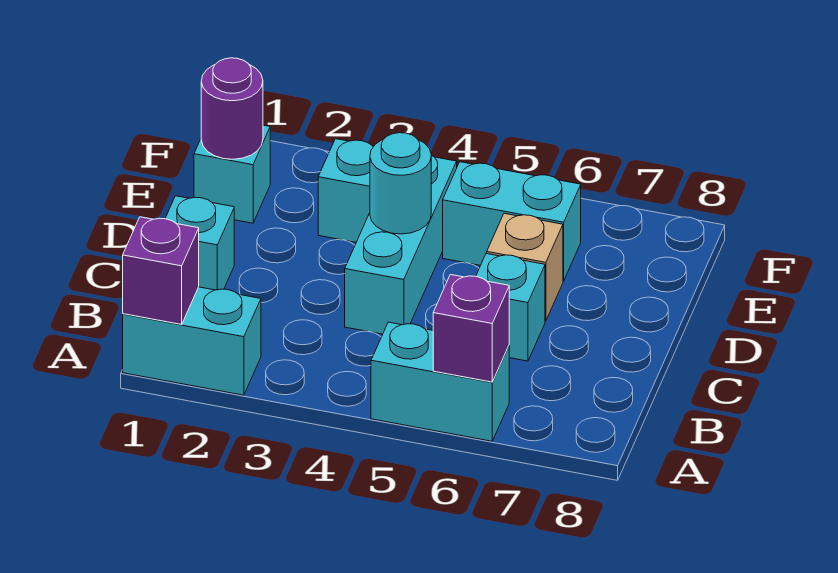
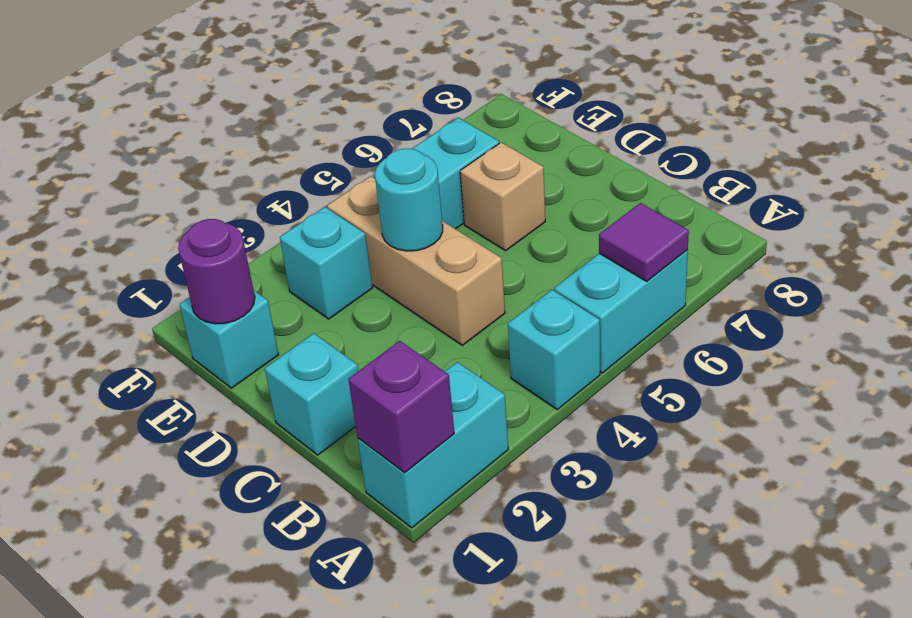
purple 1x1 brick [433,275,509,382] -> purple 1x1 tile [599,203,689,281]
cyan 1x3 brick [345,155,457,334] -> tan 1x3 brick [327,176,505,345]
cyan 1x1 brick [476,253,545,361] -> cyan 1x1 brick moved to [508,290,600,409]

